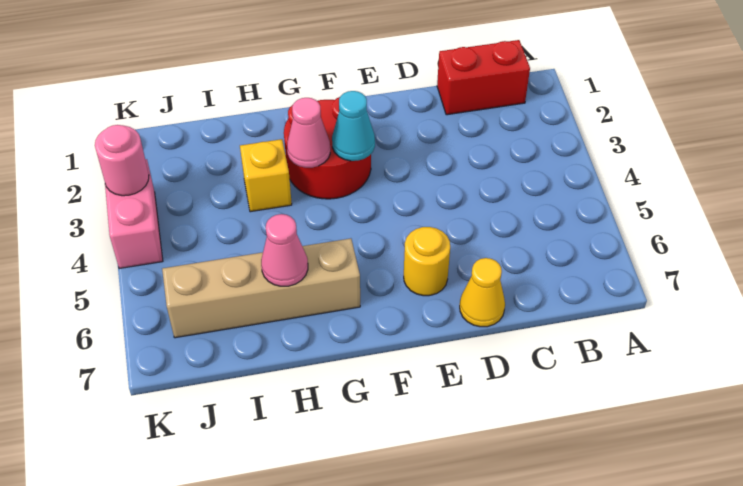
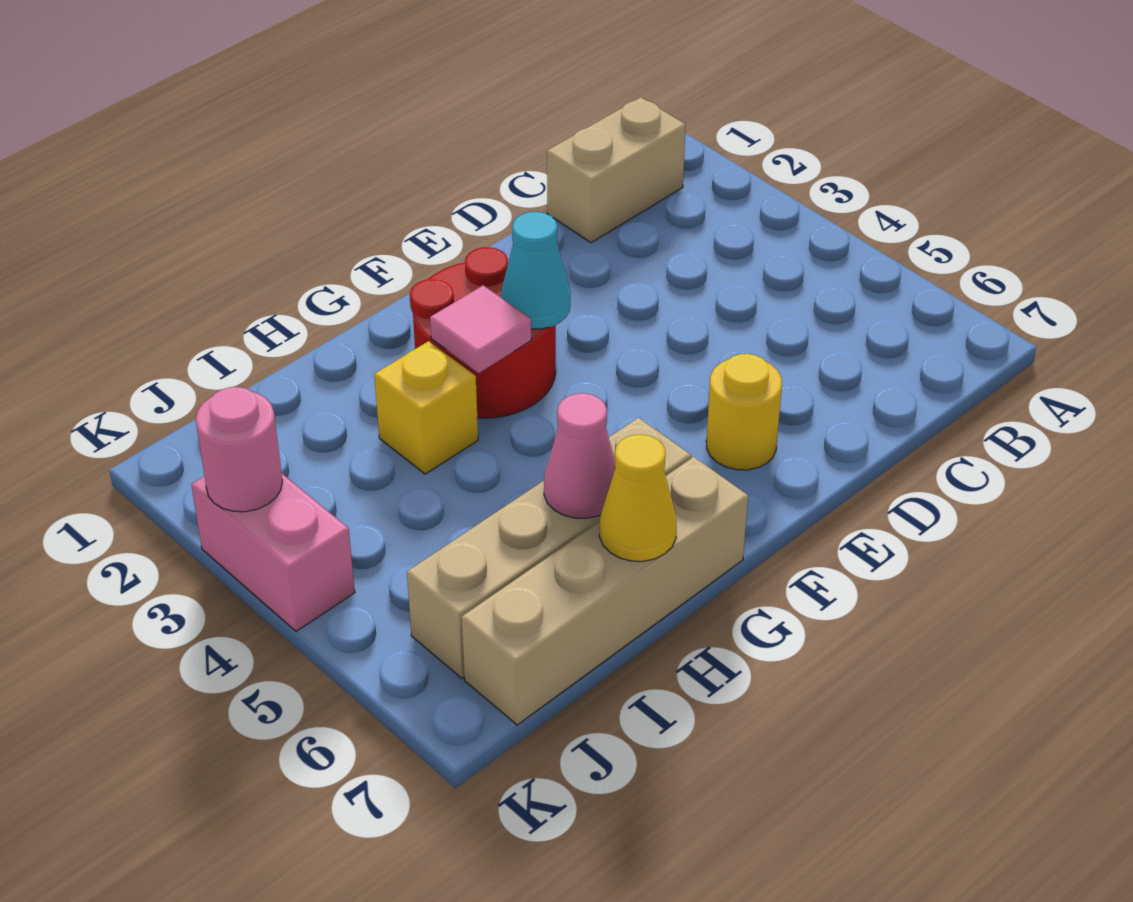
red 1x2 brick [437,40,530,115] -> tan 1x2 brick [547,97,686,243]
yellow 1x1 cone [460,258,505,327] -> yellow 1x1 cone moved to [599,435,677,561]
pink 1x1 cone [287,98,330,168] -> pink 1x1 tile [430,285,531,373]
none -> tan 1x4 brick [462,457,748,725]

